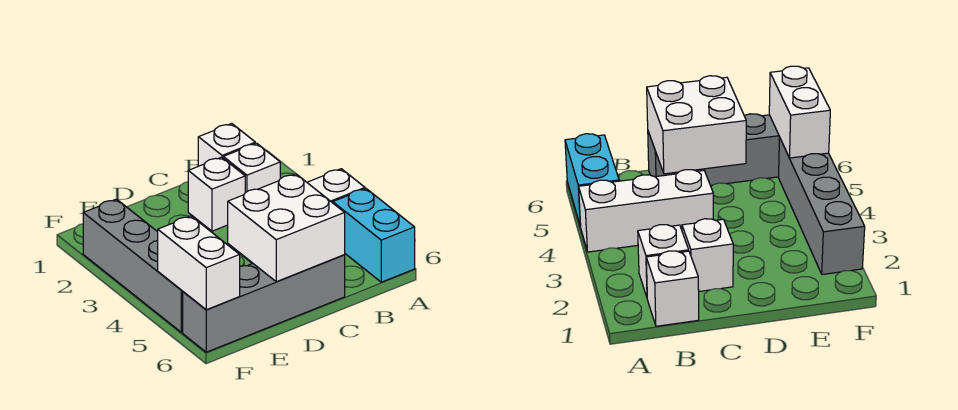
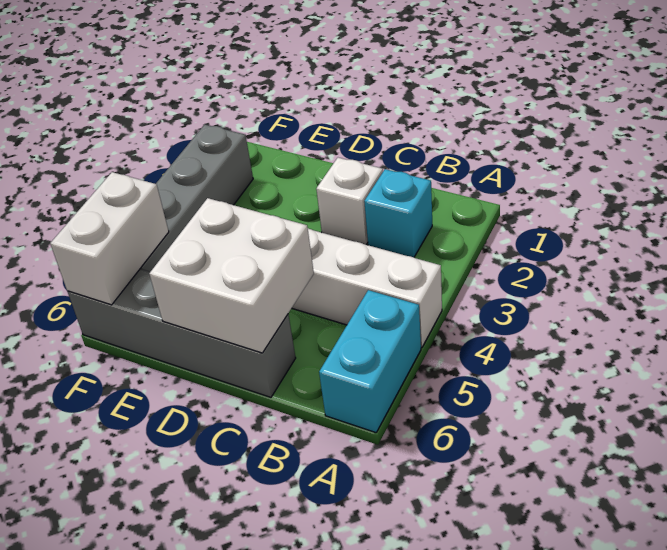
white 1x1 brick [198,124,255,166] -> none
white 1x1 brick [223,143,280,193] -> cyan 1x1 brick [364,169,432,257]

